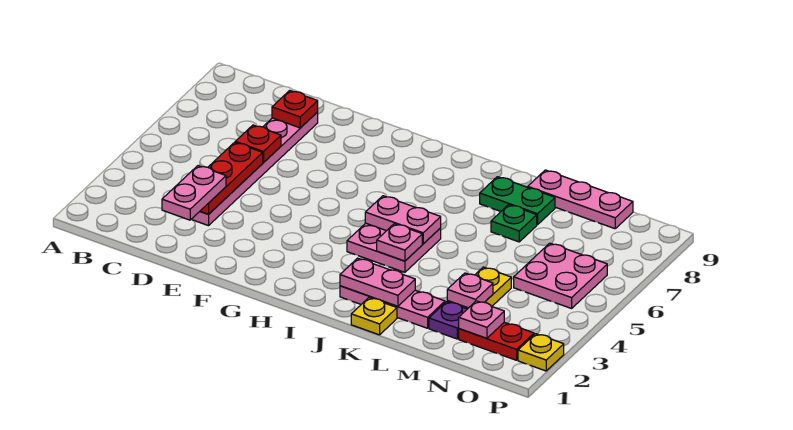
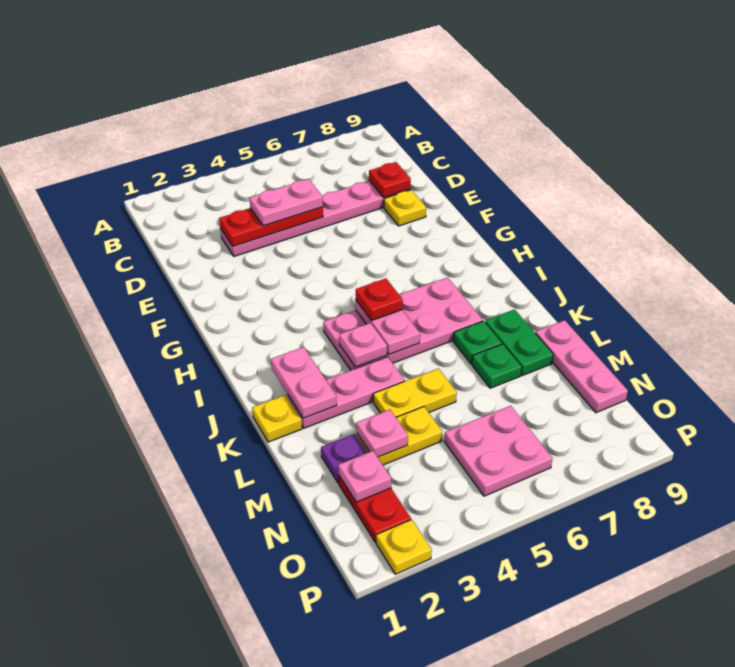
pink 1x2 plate [162,166,226,220] -> pink 1x2 plate moved to [249,179,323,226]
red 1x1 plate [235,125,281,162] -> red 1x1 plate moved to [356,279,403,321]
none -> yellow 1x1 plate [384,190,426,226]
pink 2x2 plate [347,223,441,272] -> pink 2x4 plate [323,277,483,370]
pink 1x3 plate [340,286,445,328] -> pink 1x3 plate turned to [288,357,405,428]
none -> green 1x1 plate [453,321,502,364]
none -> yellow 1x2 plate [373,369,457,417]

